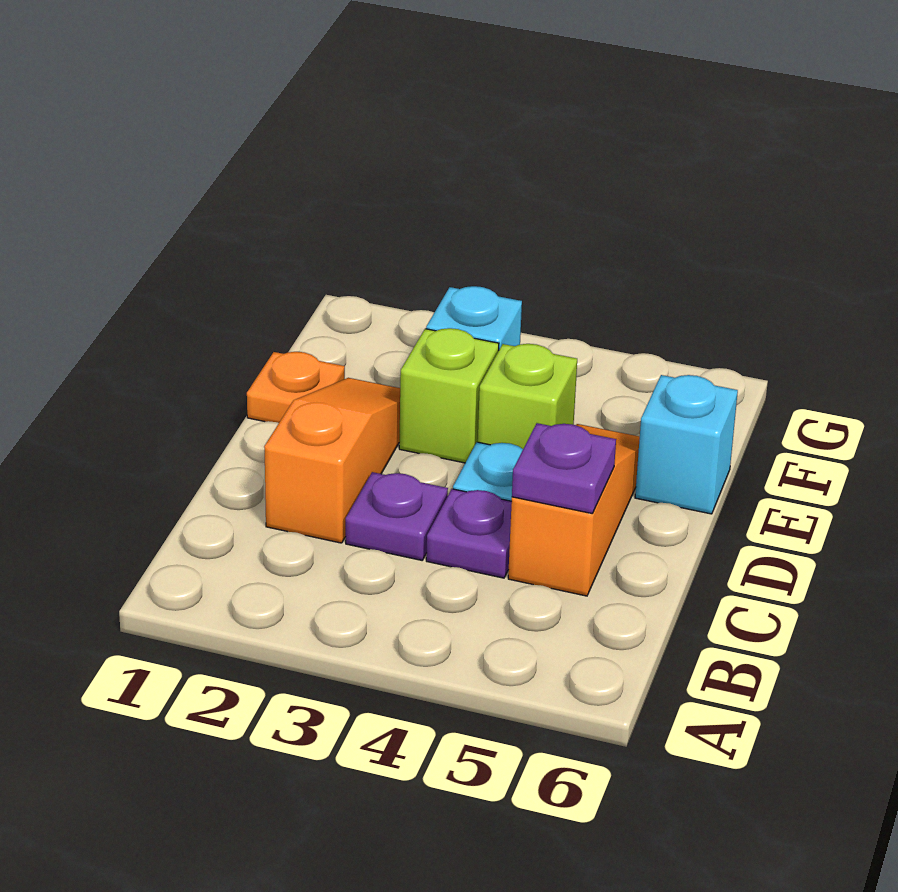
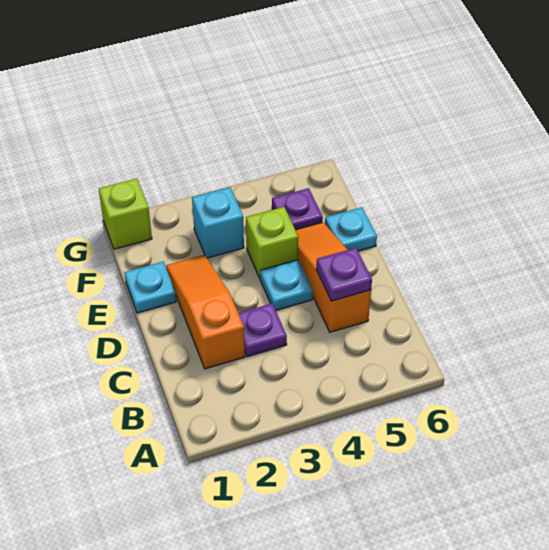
purple 1x1 plate [426,489,512,578] -> purple 1x1 plate moved to [272,188,323,230]
orange 1x1 plate [247,352,345,423] -> cyan 1x1 plate [124,262,176,313]
lime 1x1 brick [399,328,499,463] -> lime 1x1 brick moved to [99,179,152,249]
cyan 1x1 brick [635,375,738,514] -> cyan 1x1 plate [325,207,377,251]

